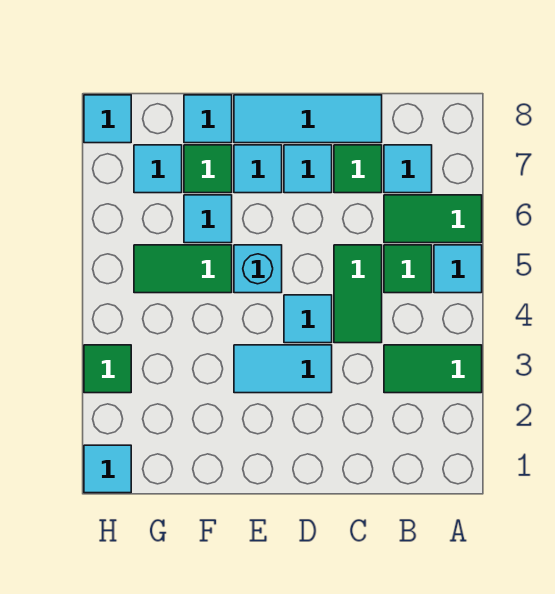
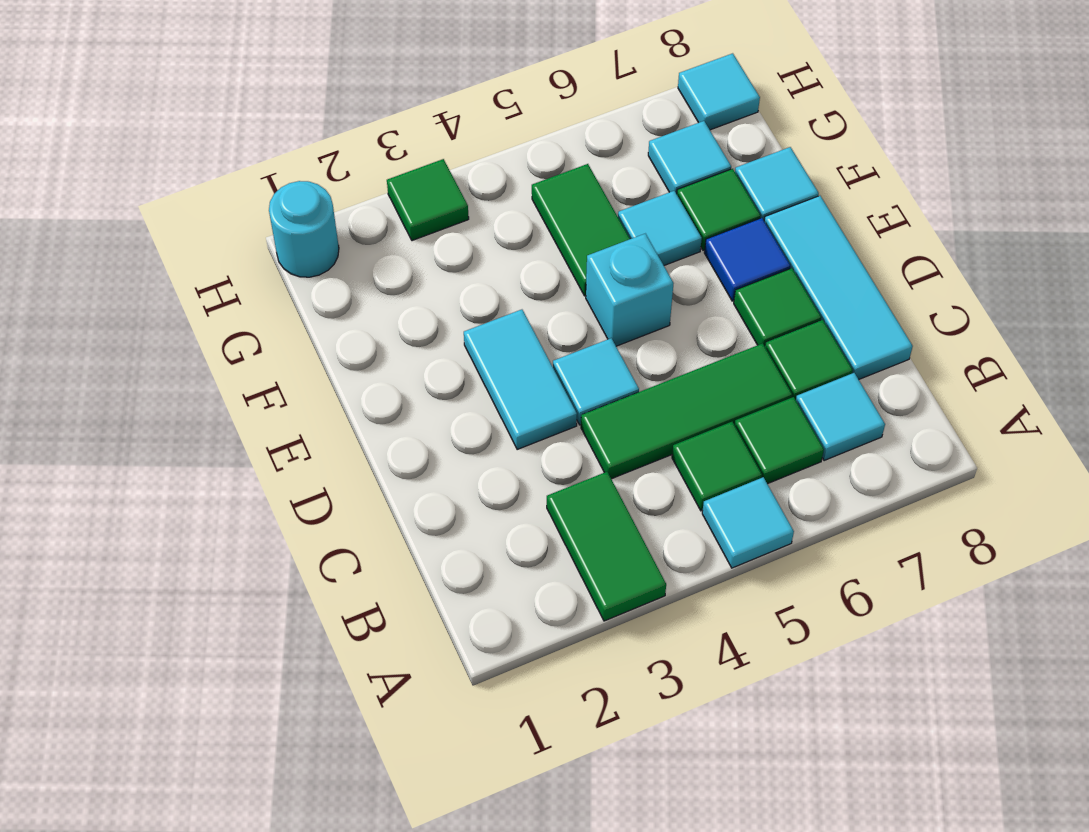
green 1x2 tile [384,195,482,243] -> green 1x1 tile [735,397,824,484]
green 1x2 tile [334,245,382,343] -> green 1x3 tile [581,343,792,479]
cyan 1x1 tile [284,145,332,193] -> green 1x1 tile [734,268,821,346]
cyan 1x1 tile [234,145,282,193] -> blue 1x1 tile [704,218,790,301]
cyan 1x1 tile [84,445,131,493] -> cyan 1x1 round brick [269,181,339,277]

